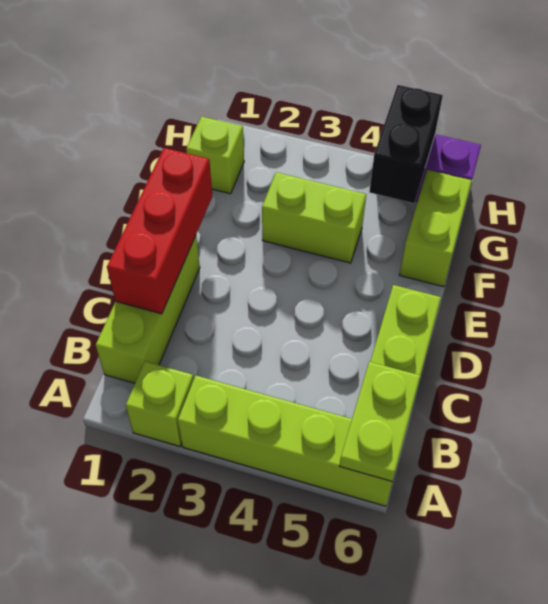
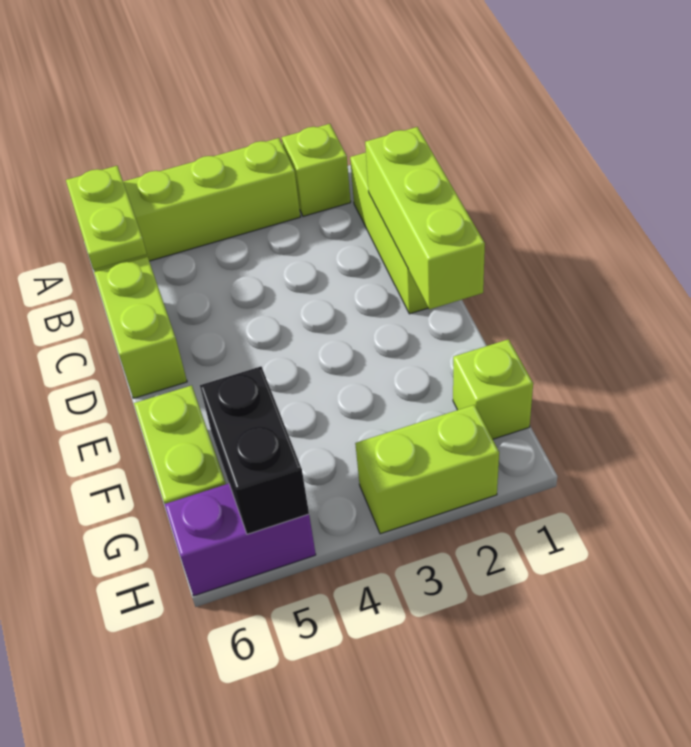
red 1x3 brick [107,148,212,314] -> lime 1x3 brick [365,127,485,309]
lime 1x2 brick [262,172,366,263] -> lime 1x2 brick moved to [355,405,499,534]

